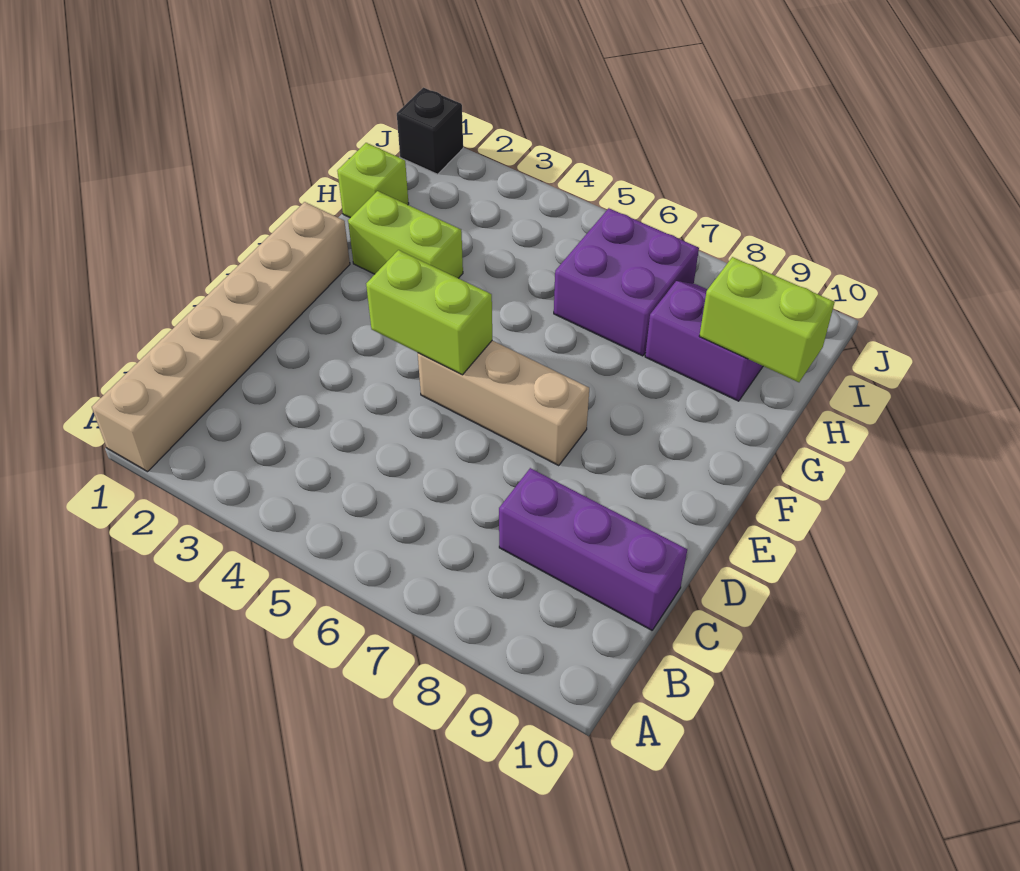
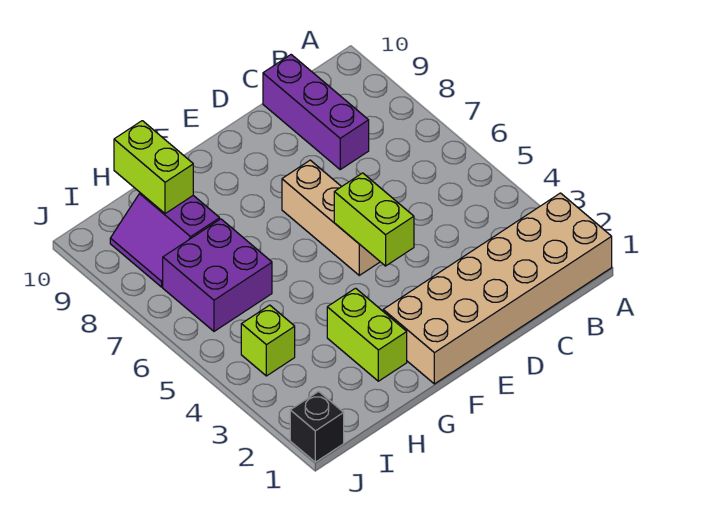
tan 1x6 brick [92,202,350,472] -> tan 2x6 brick [383,193,612,384]
lime 1x1 brick [337,143,409,218] -> lime 1x1 brick moved to [241,305,295,376]

